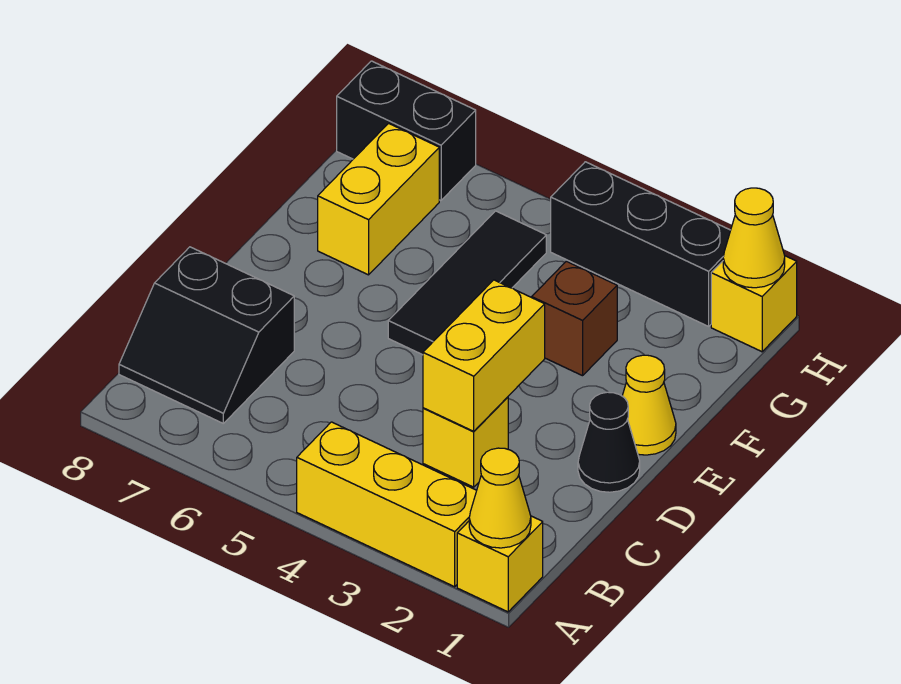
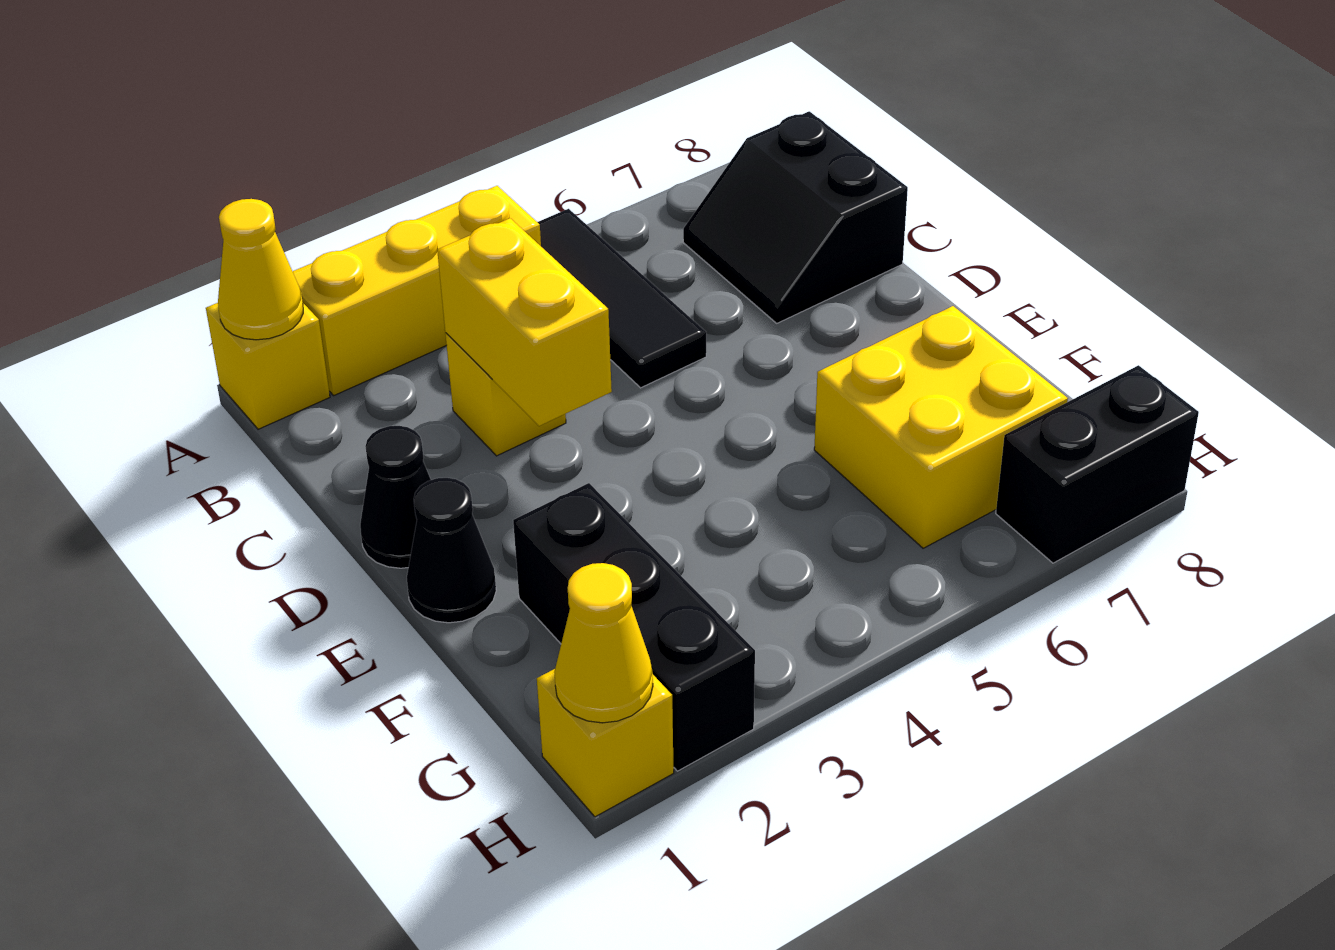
black 2x2 slope [119,247,294,423] -> black 2x2 slope turned to [683,111,908,323]
yellow 1x1 cone [622,355,676,455] -> black 1x1 cone [407,478,496,623]
black 1x3 tile [388,211,546,355] -> black 1x3 tile moved to [538,209,706,388]
brown 1x1 brick [532,261,617,376] -> none
yellow 1x2 brick [318,123,439,275] -> yellow 2x2 brick [814,306,1068,548]
black 1x3 brick [551,162,731,326] -> black 1x3 brick turned to [513,483,755,771]

